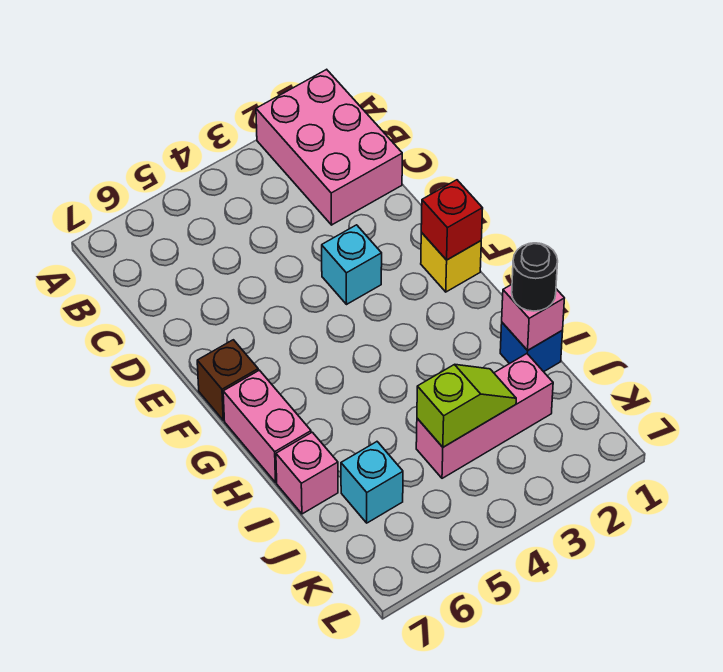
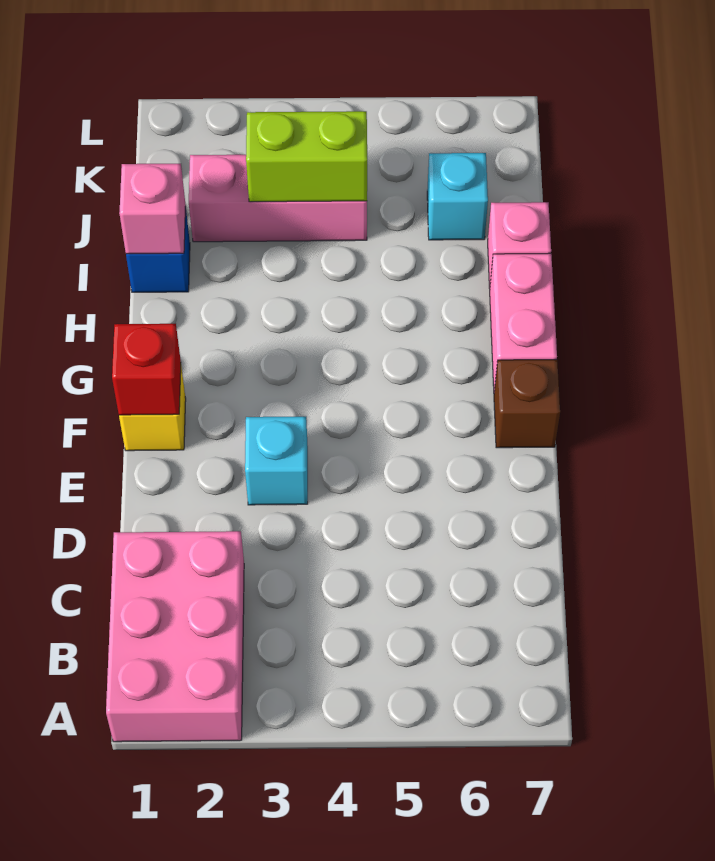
black 1x1 round brick [512,243,558,311] -> none
lime 1x2 slope [417,364,516,447] -> lime 1x2 brick [246,111,367,202]

